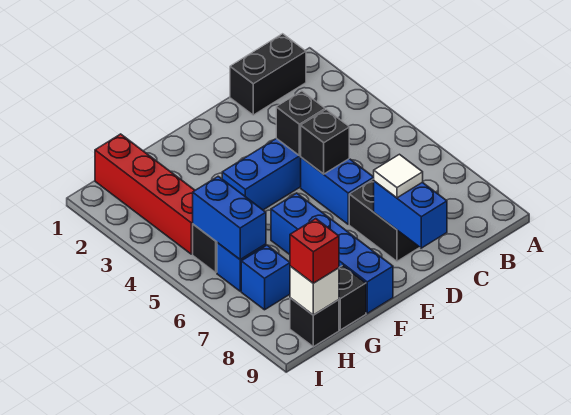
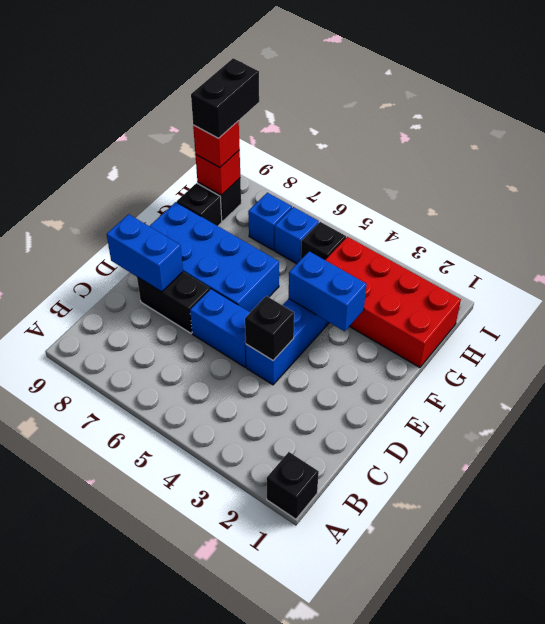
black 1x2 brick [230,34,306,115] -> black 1x2 brick moved to [191,58,259,138]
black 1x1 brick [301,109,349,174] -> black 1x1 brick moved to [267,452,319,519]
white 1x1 tile [374,154,423,198] -> none
blue 1x4 brick [271,193,393,313] -> blue 2x4 brick [149,202,279,312]
red 1x4 brick [95,134,195,254] -> red 2x4 brick [326,237,461,367]
blue 1x2 brick [193,176,266,259] -> blue 1x2 brick moved to [289,251,366,331]
white 1x1 brick [290,266,339,315] -> red 1x1 brick [195,150,240,195]

